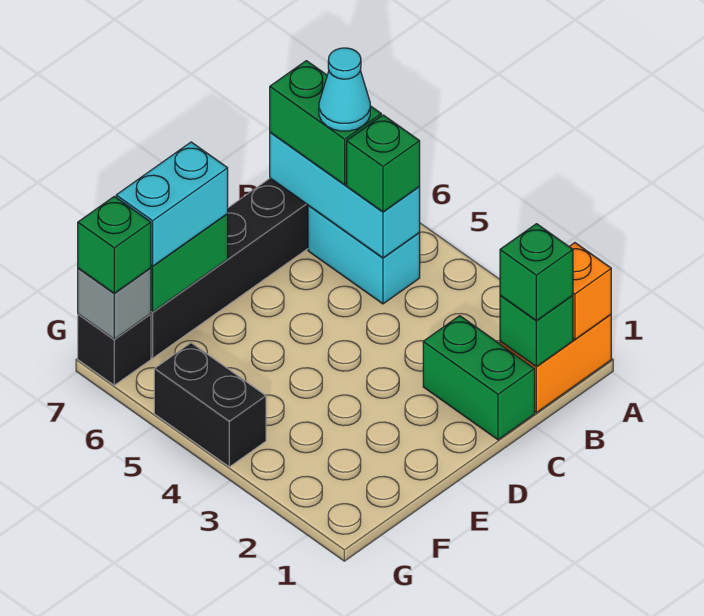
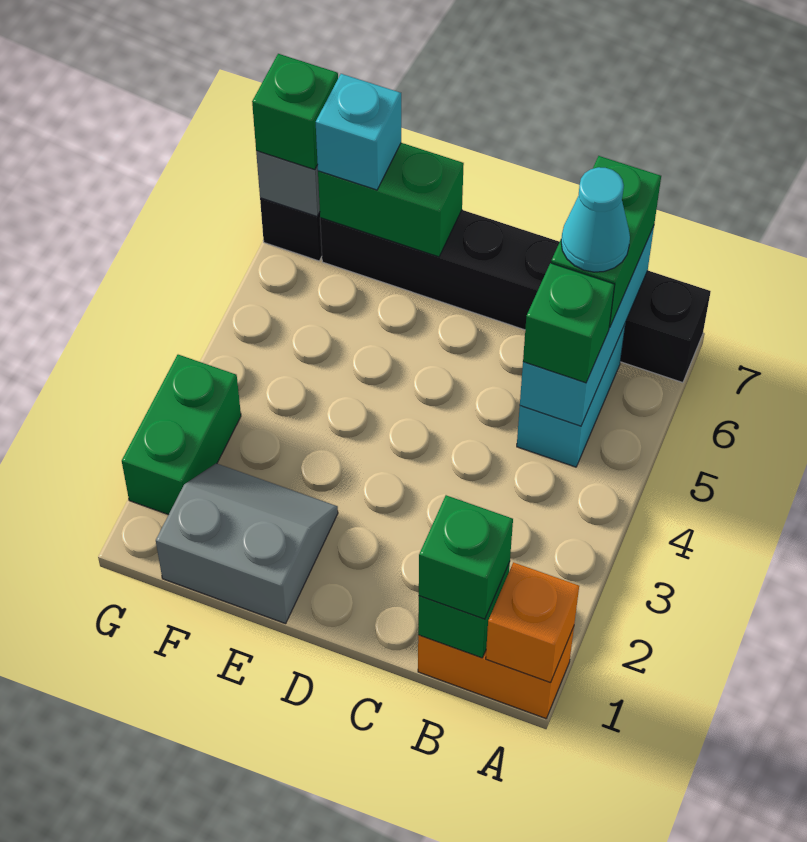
green 1x2 brick [423,316,535,440] -> green 1x2 brick moved to [122,355,241,515]
none -> grey 2x2 slope [156,463,338,624]
cyan 1x2 brick [116,142,228,266] -> cyan 1x1 brick [316,74,401,190]
black 1x2 brick [154,343,266,467] -> none

